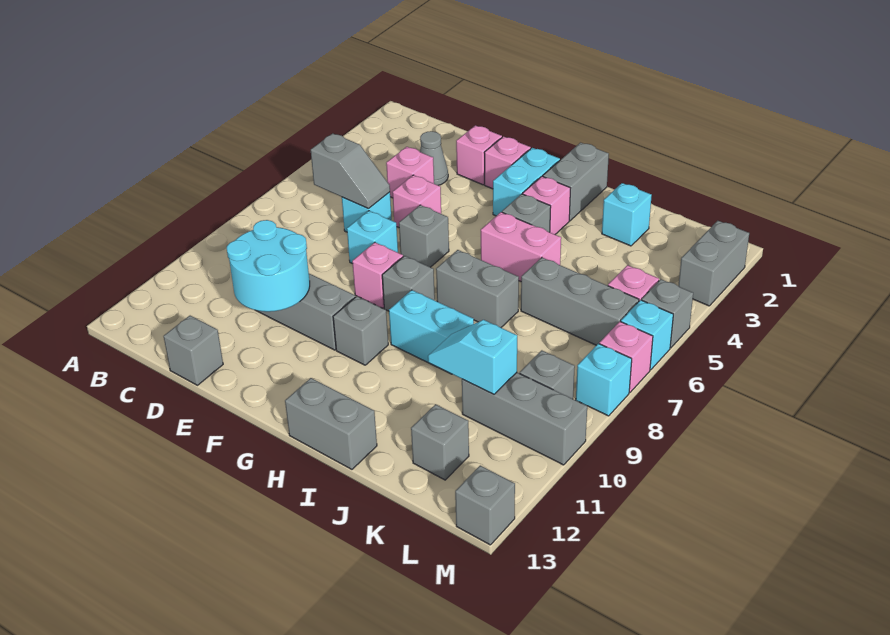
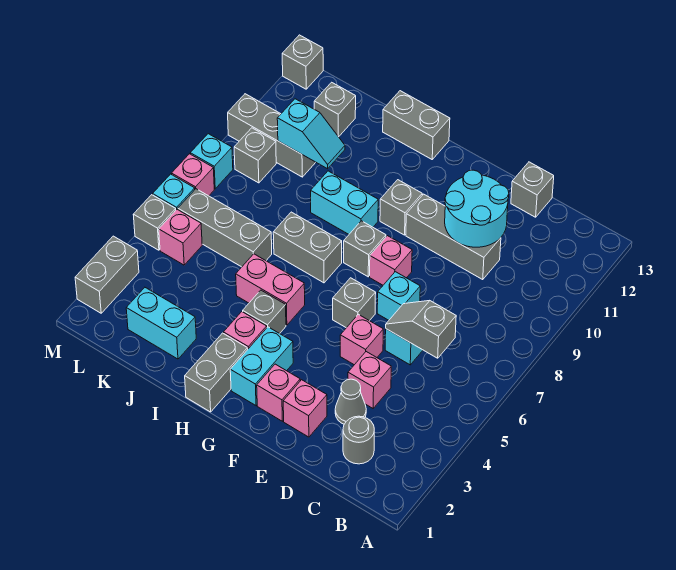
none -> grey 1x1 round brick [343,416,374,464]
cyan 1x1 brick [602,183,652,246] -> cyan 1x2 brick [126,288,196,359]

